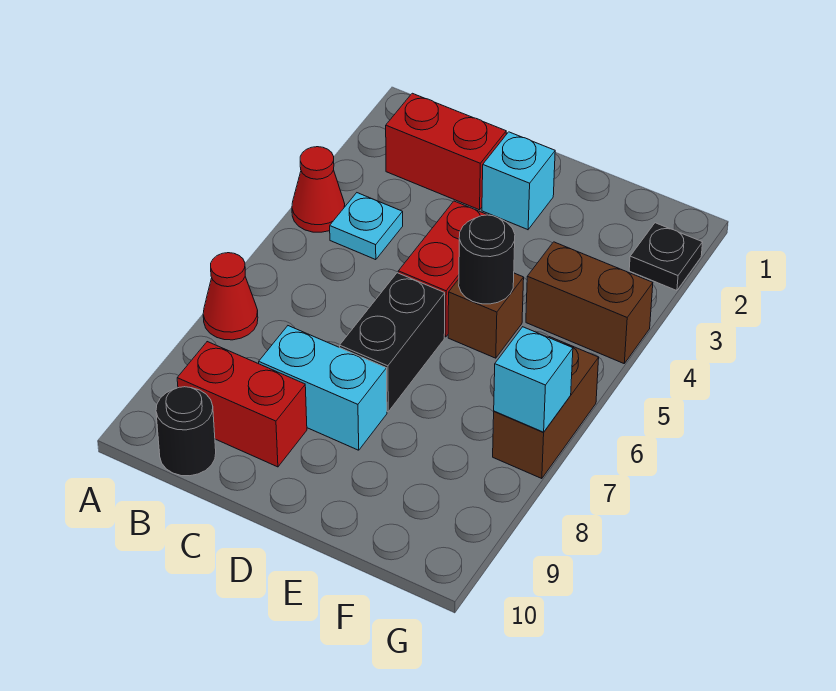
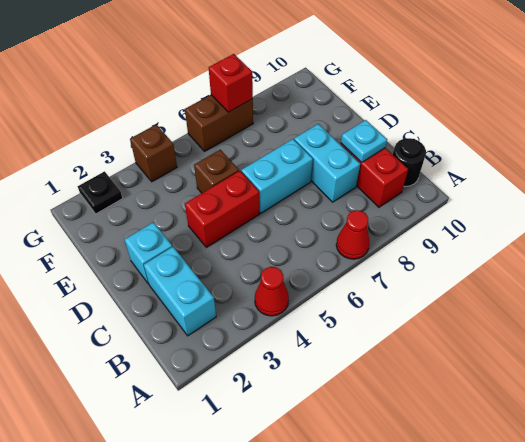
red 1x2 brick [386,93,506,210] -> cyan 1x2 brick [144,247,216,336]
cyan 1x1 plate [330,193,403,260] -> cyan 1x1 plate moved to [341,120,387,162]
black 1x2 brick [340,273,445,412] -> cyan 1x2 brick [241,139,313,213]
black 1x1 round brick [459,215,515,304] -> none
brown 1x2 brick [526,242,653,363] -> brown 1x1 brick [130,125,177,182]
cyan 1x1 brick [494,327,573,432] -> red 1x1 brick [209,54,253,112]

